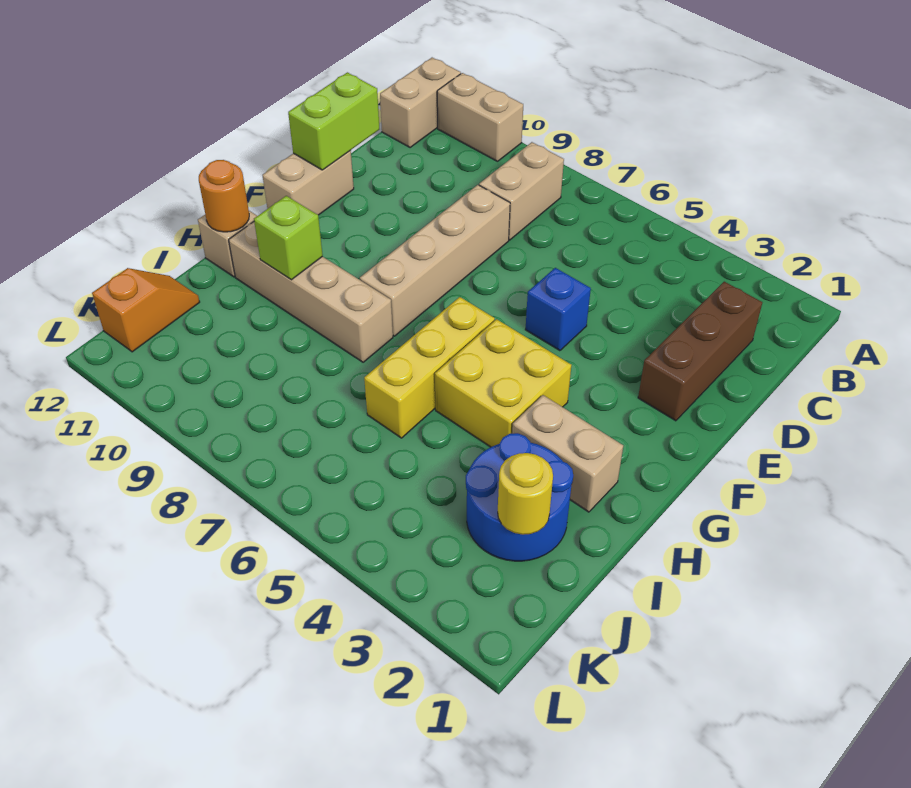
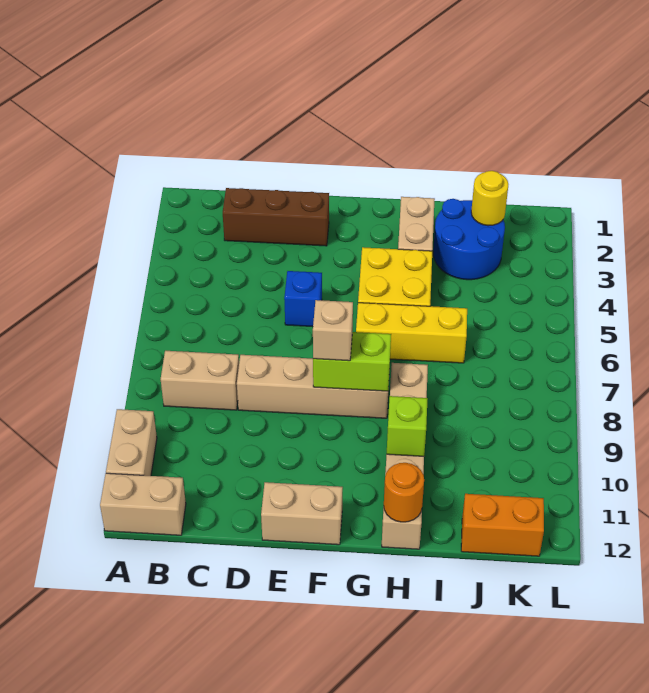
lime 1x2 brick [288,72,379,170] -> lime 1x2 brick moved to [313,332,391,391]
none -> tan 1x1 brick [313,300,353,361]
orange 1x2 slope [92,268,200,352] -> orange 1x2 brick [461,494,544,556]

